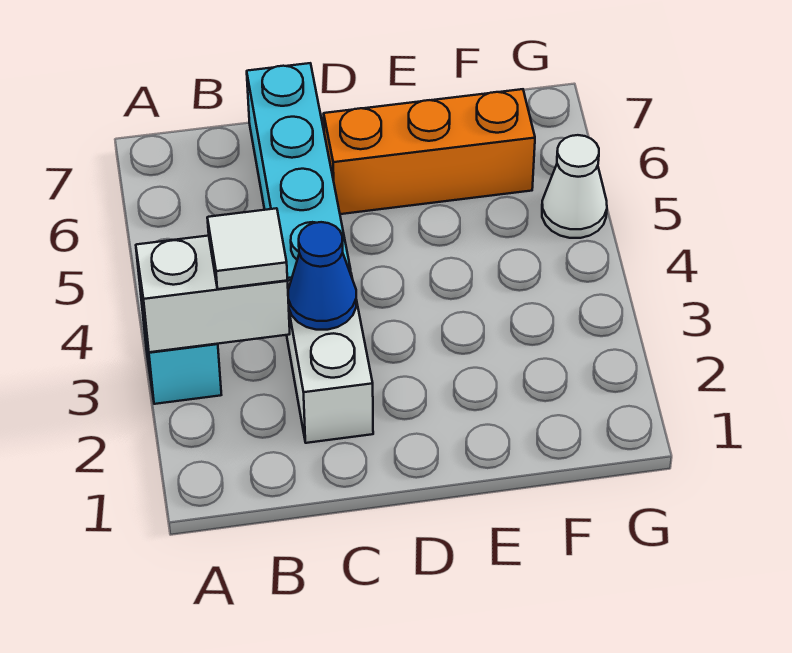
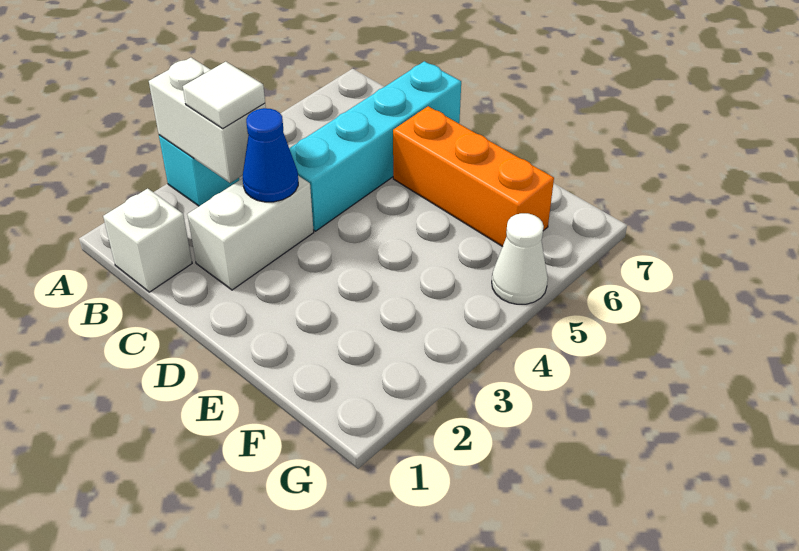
none -> white 1x1 brick [103,188,192,292]

